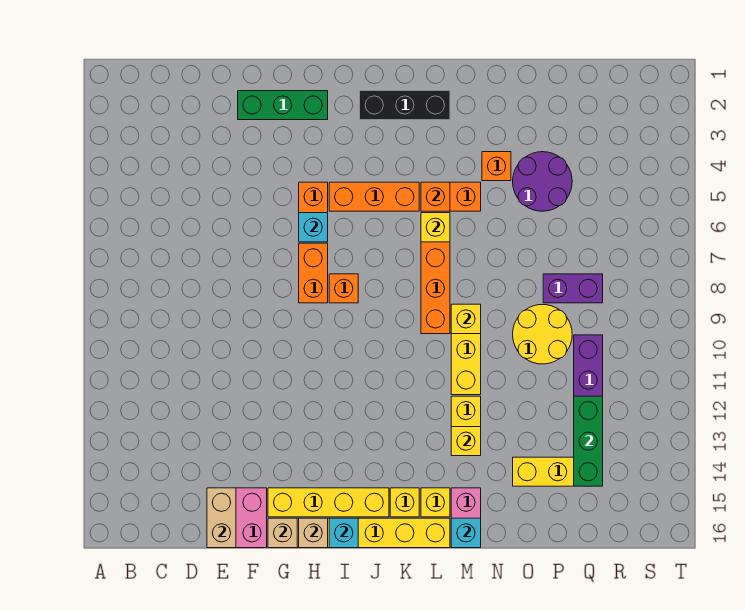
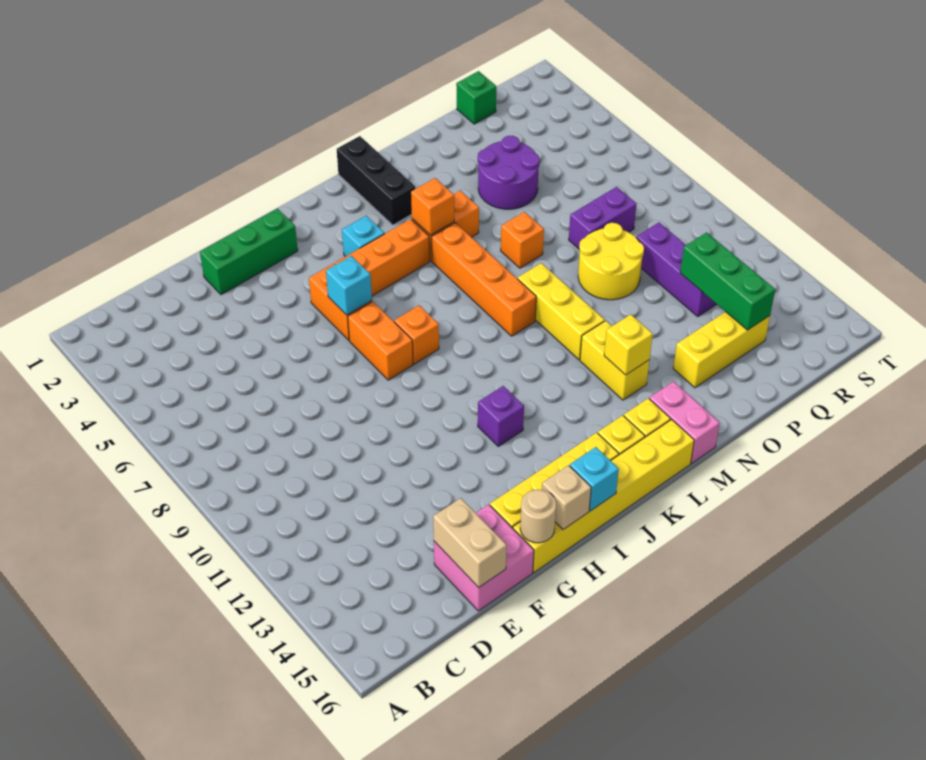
tan 1x1 brick [268,518,297,548] -> tan 1x1 round brick [520,489,556,543]
none -> purple 1x1 brick [478,386,524,446]
black 1x3 brick [360,91,450,120] -> black 1x3 brick turned to [337,136,415,225]
yellow 1x1 brick [421,213,450,242] -> none
yellow 1x1 brick [451,304,481,334] -> none
cyan 1x1 brick [451,518,481,548] -> cyan 1x1 brick moved to [342,216,385,257]
orange 1x1 brick [482,152,511,181] -> orange 1x1 brick moved to [501,212,544,268]
none -> green 1x1 brick [456,71,496,124]

